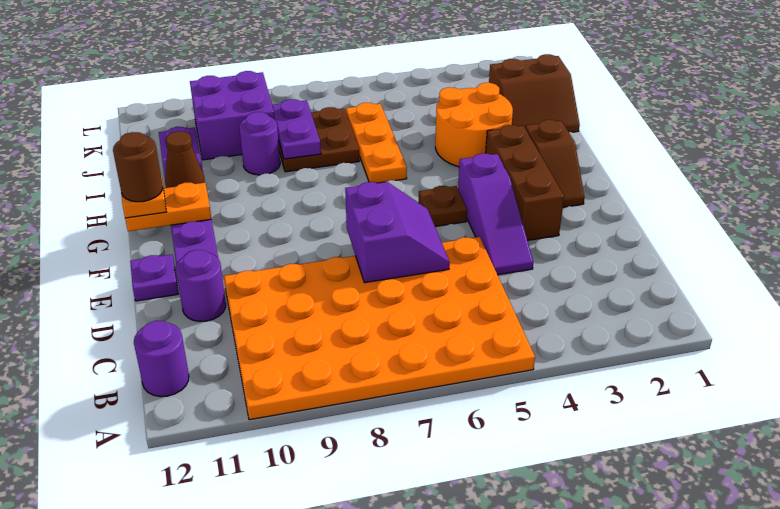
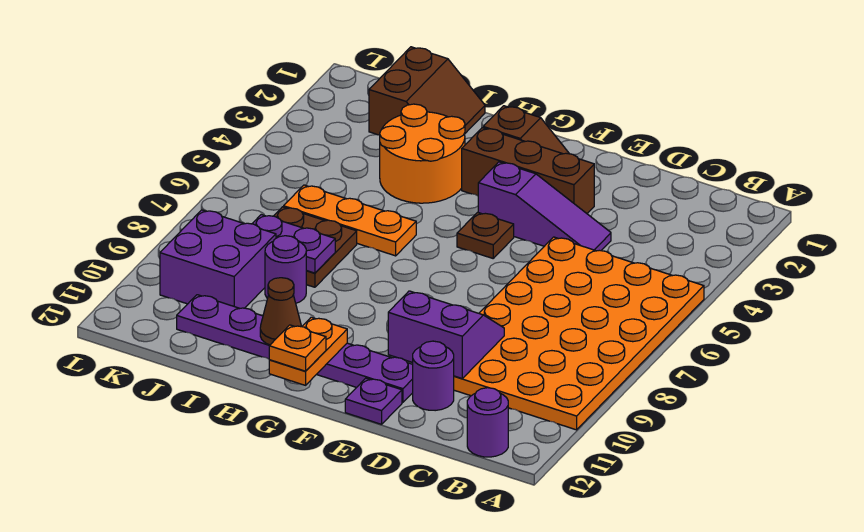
purple 2x2 slope [345,182,450,283] -> purple 2x2 slope moved to [388,291,504,378]
brown 1x1 round brick [113,132,163,202] -> none

